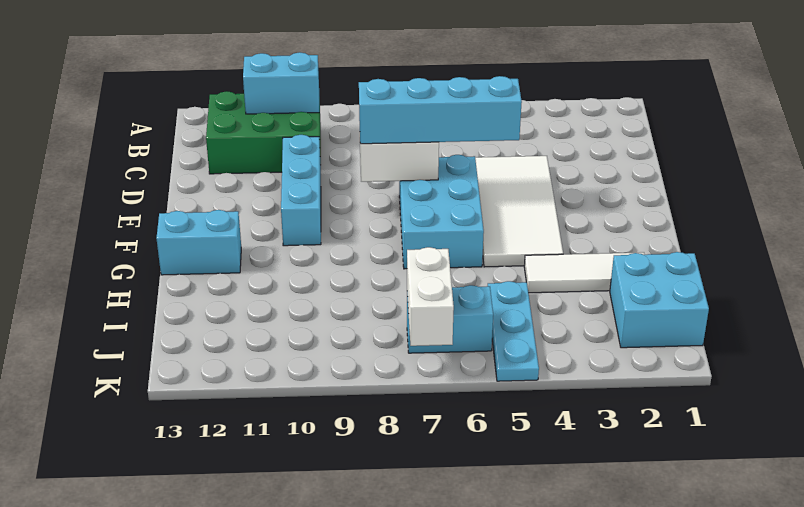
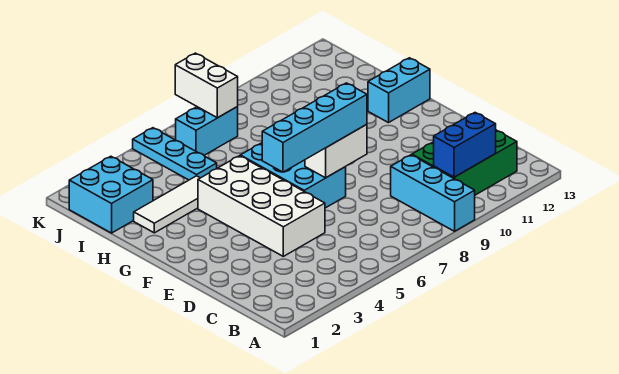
cyan 1x2 brick [243,52,319,114] -> blue 1x2 brick [434,113,496,177]
white 2x4 tile [475,156,563,267] -> white 2x4 brick [198,156,325,256]
cyan 1x3 brick [281,135,321,246] -> cyan 1x3 brick moved to [391,155,475,231]

